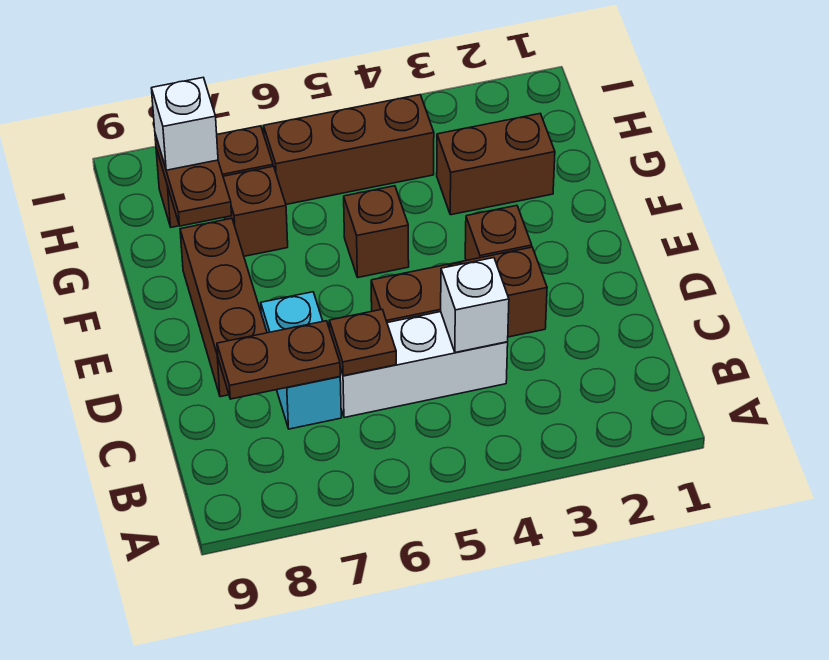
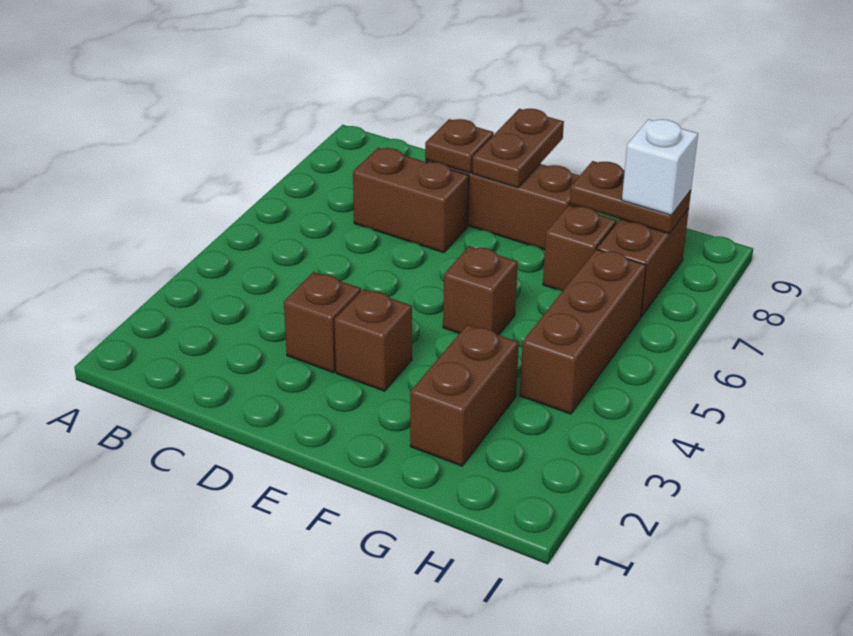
white 1x3 brick [340,312,508,418] -> none
white 1x1 brick [441,258,509,353] -> none
brown 1x1 plate [329,309,396,376] -> brown 1x1 plate moved to [425,119,494,173]
cyan 1x2 brick [261,292,341,429] -> brown 1x2 brick [353,148,469,253]
brown 1x2 plate [217,321,340,399] -> brown 1x2 plate moved to [472,109,564,188]
brown 1x3 brick [371,247,547,337] -> brown 1x1 brick [284,272,361,373]

